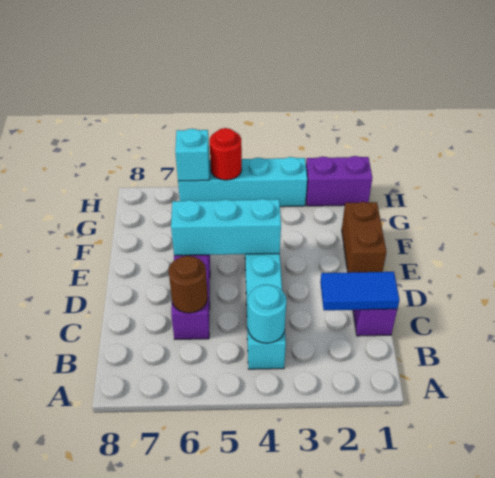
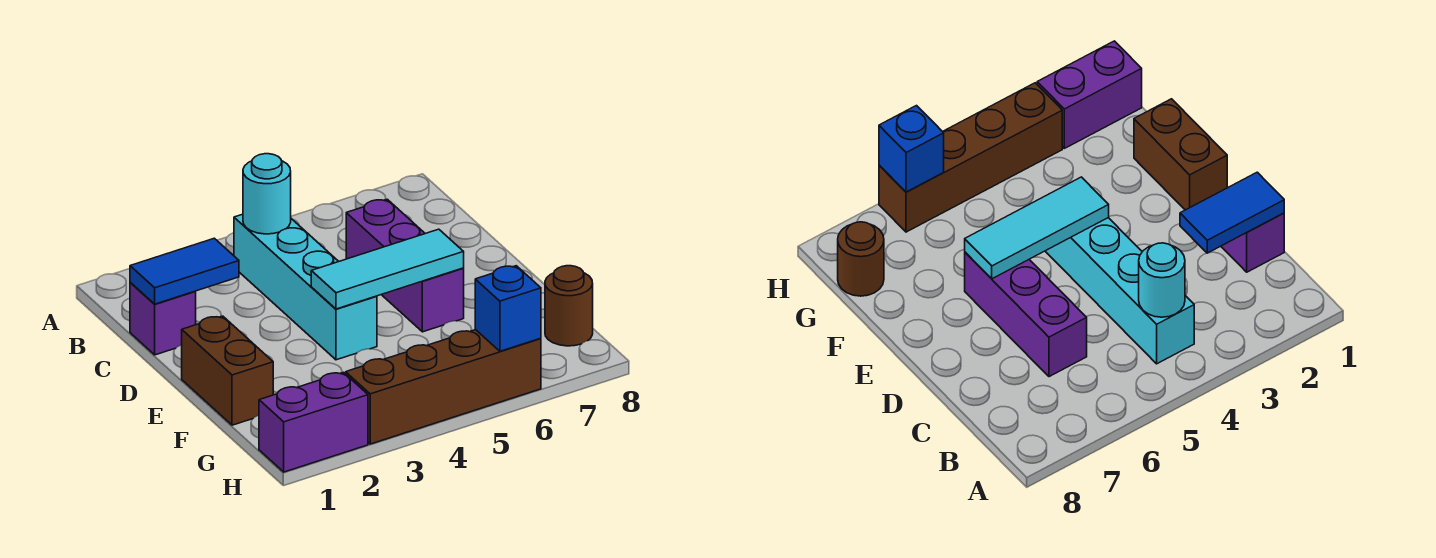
brown 1x1 round brick [169,256,208,313] -> brown 1x1 round brick moved to [545,266,593,346]
cyan 1x3 brick [171,199,281,255] -> cyan 1x3 tile [311,229,464,309]
cyan 1x4 brick [178,157,307,207] -> brown 1x4 brick [346,330,541,444]
red 1x1 round brick [210,128,242,180] -> none
cyan 1x1 brick [175,129,209,181] -> blue 1x1 brick [475,266,541,351]

